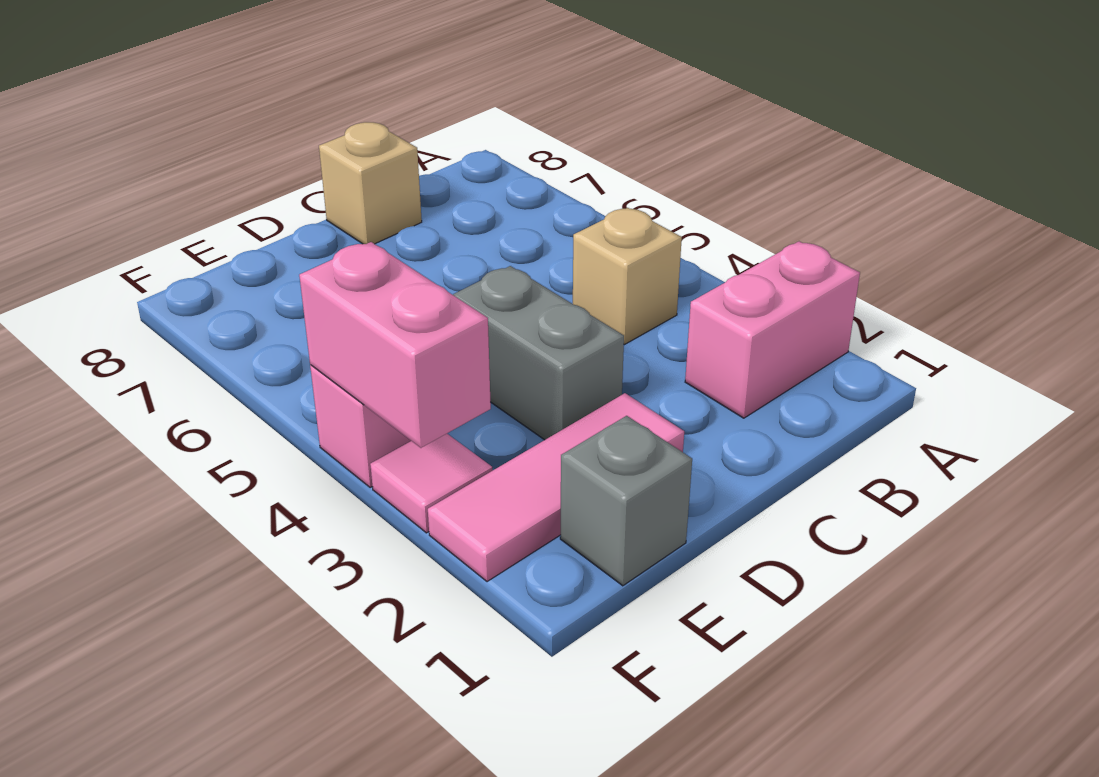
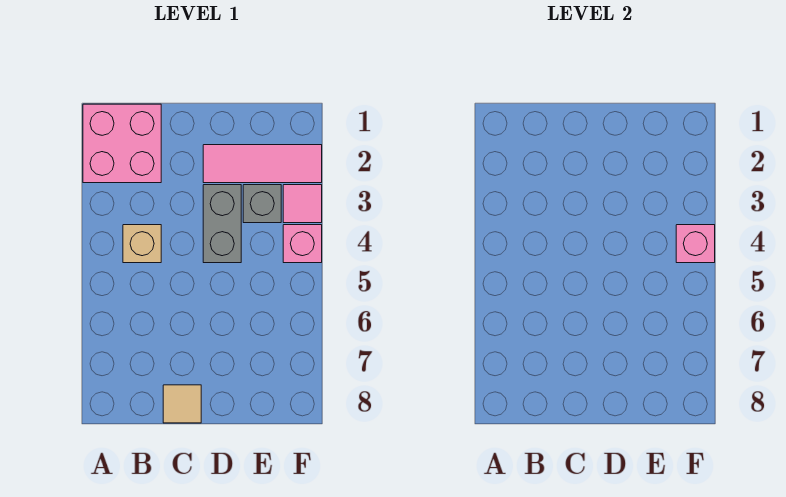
pink 1x2 brick [685,241,860,418] -> pink 2x2 brick [83,104,161,183]
tan 1x1 brick [319,122,422,244] -> tan 1x1 tile [163,385,201,423]
grey 1x1 brick [560,416,692,586] -> grey 1x1 brick moved to [243,185,281,223]
pink 1x2 brick [299,242,491,448] -> pink 1x1 brick [676,225,715,263]

